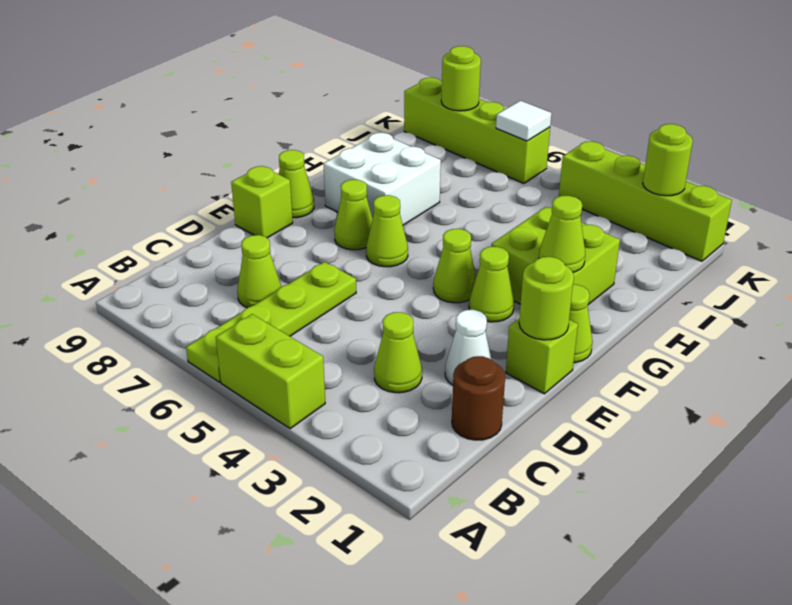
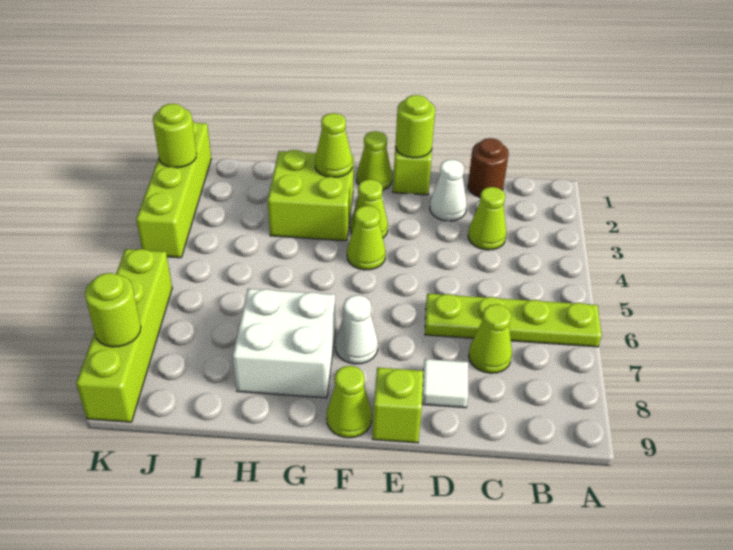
lime 1x2 brick [216,314,325,429] -> none
lime 1x1 cone [366,195,408,267] -> none
lime 1x1 cone [334,180,373,250] -> white 1x1 cone [336,295,378,364]
white 1x1 tile [496,101,551,141] -> white 1x1 tile moved to [422,359,468,408]

